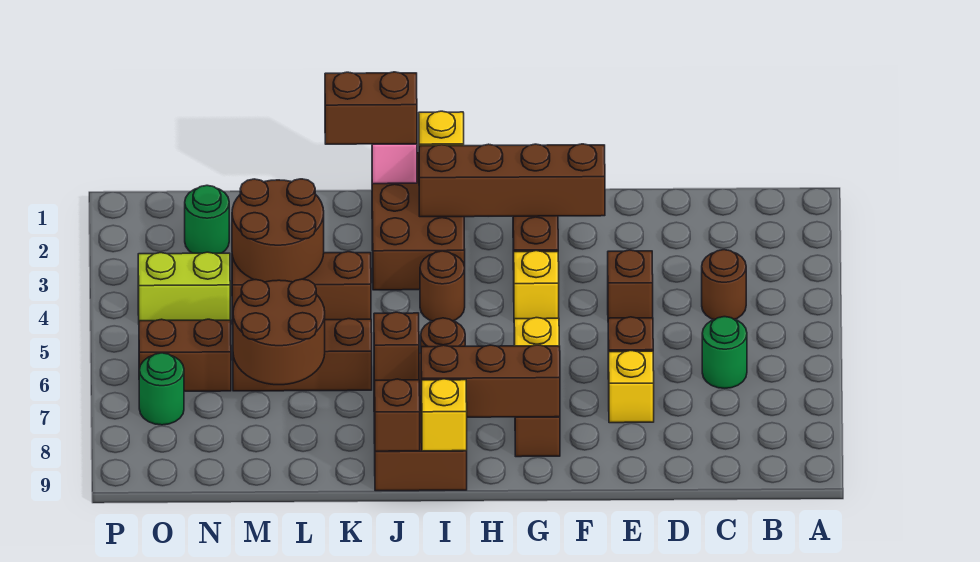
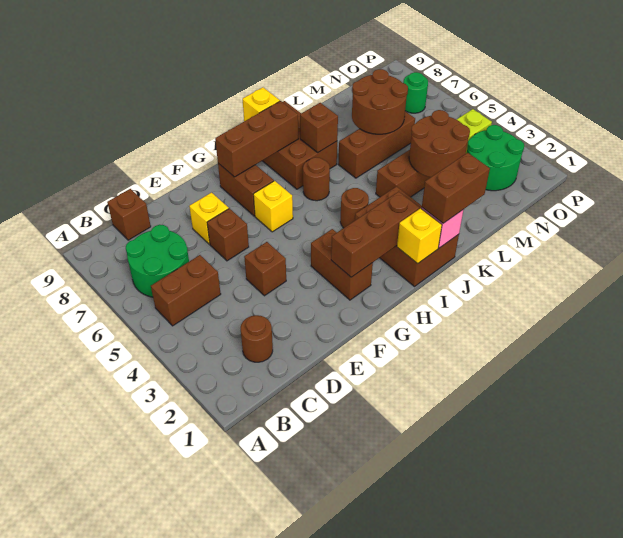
brown 1x1 round brick [702,250,746,320] -> brown 1x1 round brick moved to [241,315,273,362]
green 1x1 round brick [702,317,747,388] -> green 2x2 round brick [126,225,189,297]
brown 1x4 brick [419,144,605,217] -> brown 1x3 brick [331,192,419,277]
yellow 1x1 brick [514,251,559,319] -> none
brown 1x1 brick [374,379,420,451] -> brown 1x1 brick moved to [107,189,151,240]
green 1x1 round brick [185,185,229,253] -> green 2x2 round brick [467,125,524,191]
brown 1x2 brick [139,319,231,391] -> brown 1x2 brick moved to [151,255,221,326]

